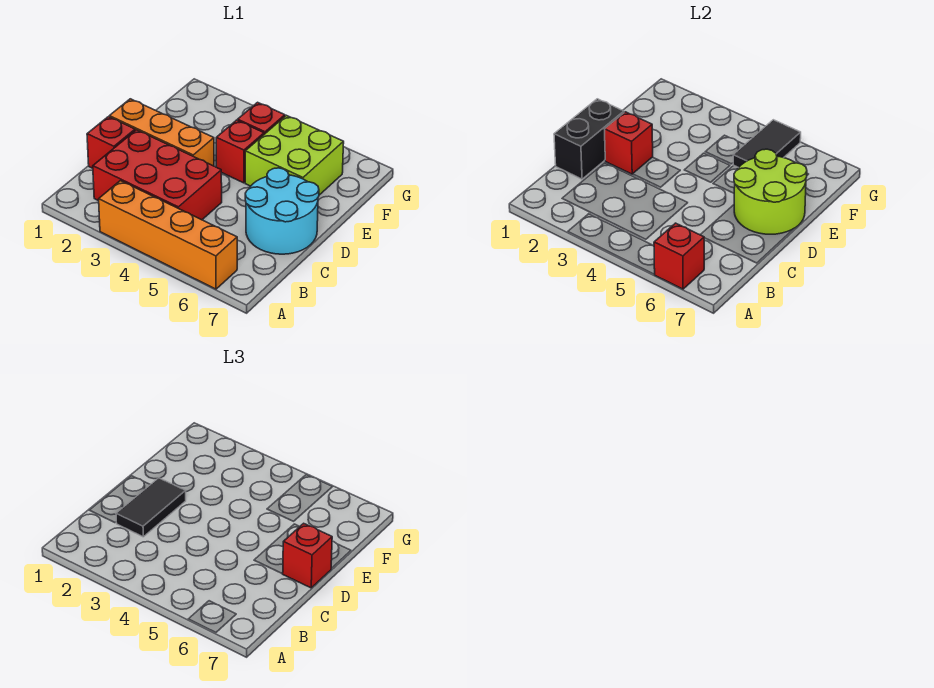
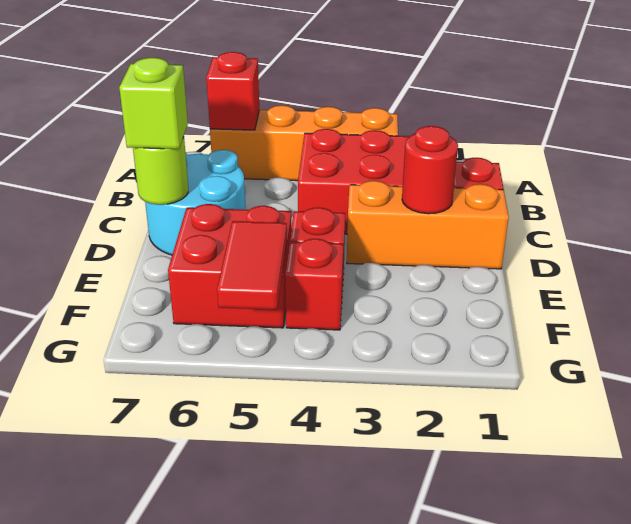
black 1x2 brick [554,99,624,179] -> none
black 1x2 tile [116,478,186,537] -> none
red 1x1 brick [605,112,653,174] -> red 1x1 round brick [402,126,458,214]
lime 2x2 round brick [734,149,807,234] -> lime 1x1 round brick [133,137,188,205]
red 1x1 brick [283,523,332,588] -> lime 1x1 brick [119,58,188,149]
lime 2x2 brick [245,115,344,195] -> red 2x2 brick [168,204,291,328]
black 1x2 tile [733,120,801,168] -> red 1x2 tile [217,221,287,310]

